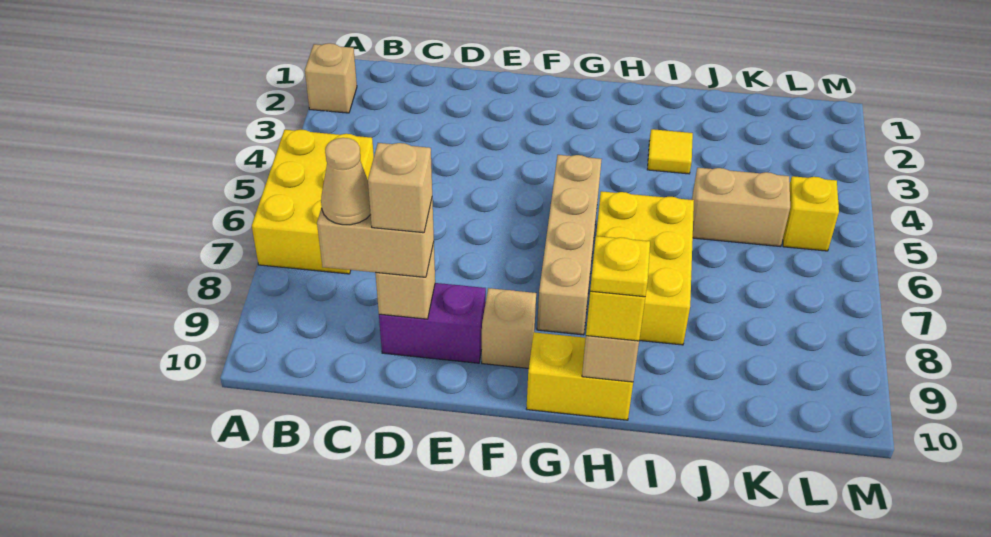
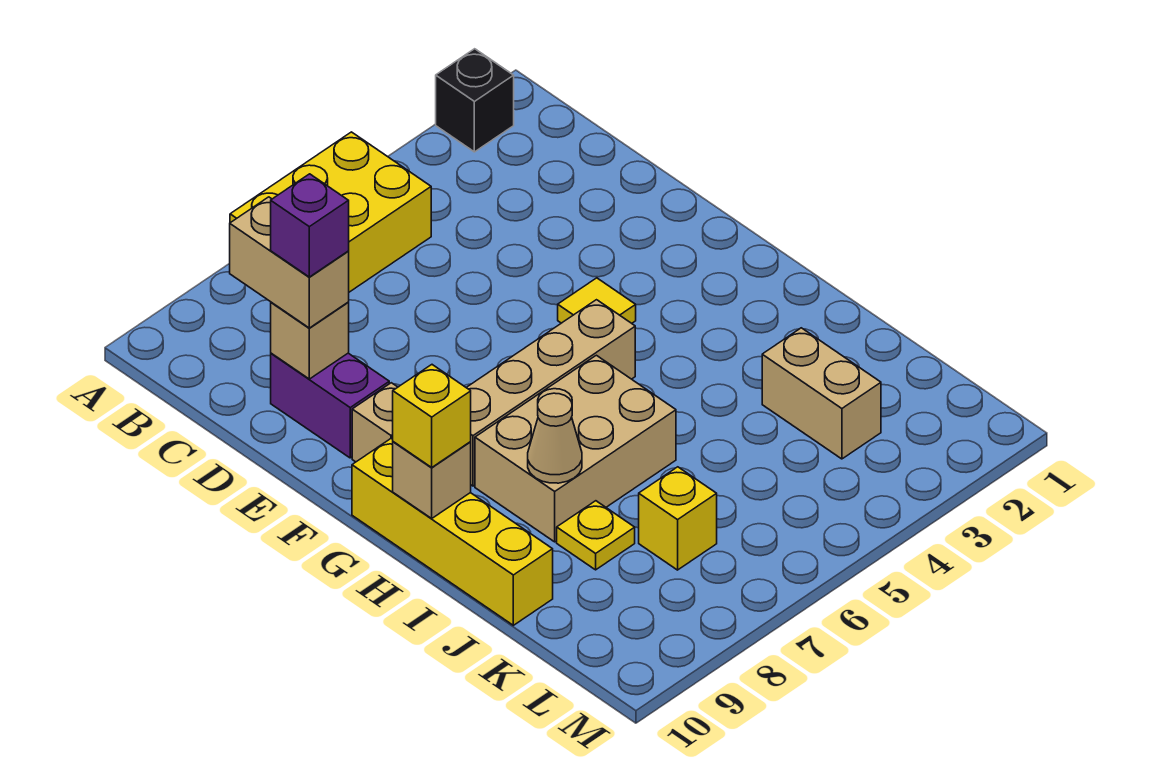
tan 1x1 brick [305,43,357,113] -> black 1x1 brick [436,49,514,152]
tan 1x1 cone [321,138,371,225] -> tan 1x1 cone moved to [528,393,582,483]
tan 1x1 brick [368,143,432,233] -> purple 1x1 brick [271,174,349,277]
yellow 1x2 brick [527,332,633,420] -> yellow 1x4 brick [352,439,553,625]
yellow 2x3 brick [596,191,694,345] -> tan 2x3 brick [475,355,676,542]
yellow 1x1 plate [590,236,650,297] -> yellow 1x1 plate moved to [557,501,635,570]
yellow 1x1 tile [647,129,693,174] -> yellow 1x1 tile moved to [558,278,636,323]
tan 1x2 brick [692,168,790,247] -> tan 1x2 brick moved to [762,328,881,459]
yellow 1x1 brick [783,176,839,251] -> yellow 1x1 brick moved to [639,467,717,570]

